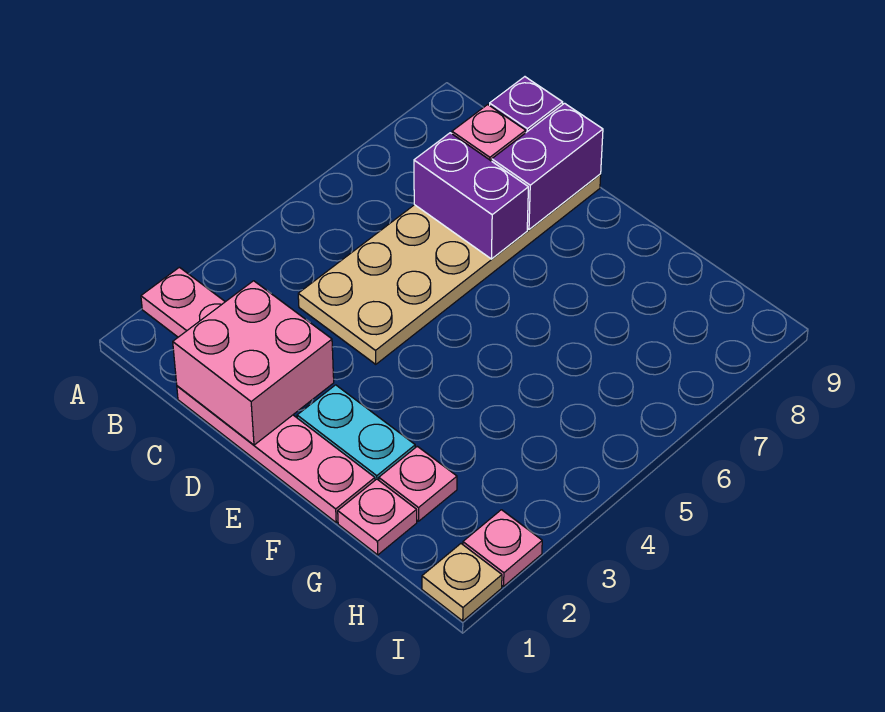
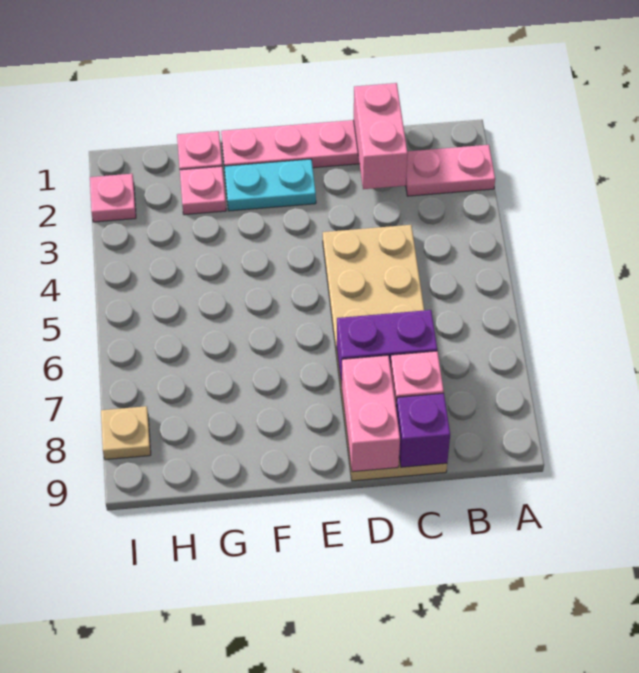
pink 2x2 brick [173,281,334,445] -> pink 1x2 brick [354,83,408,189]
purple 1x2 brick [492,103,603,229] -> pink 1x2 brick [341,355,400,472]
tan 1x1 plate [422,544,502,621] -> tan 1x1 plate moved to [101,406,151,460]

